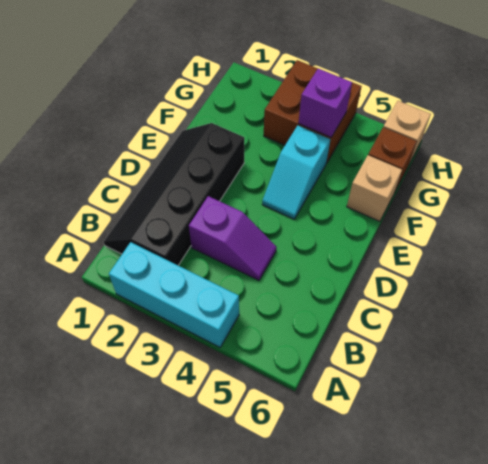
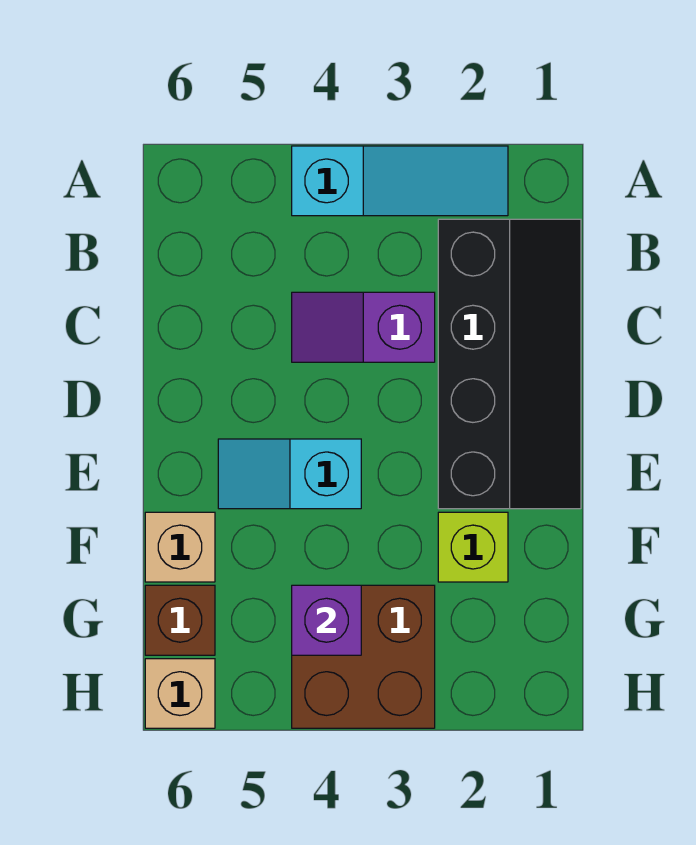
cyan 1x3 brick [109,242,239,347] -> cyan 1x3 slope [292,146,508,216]
cyan 1x2 slope [262,126,330,219] -> cyan 1x2 slope turned to [218,439,361,509]
none -> lime 1x1 brick [438,512,508,582]

